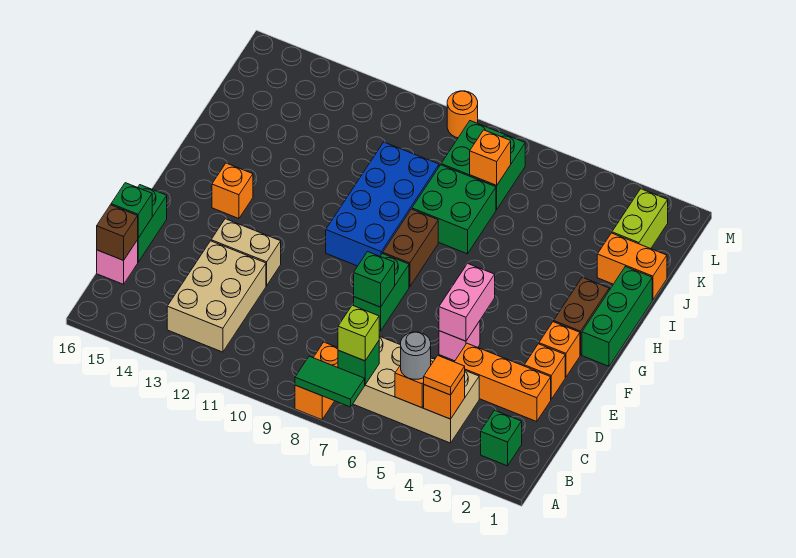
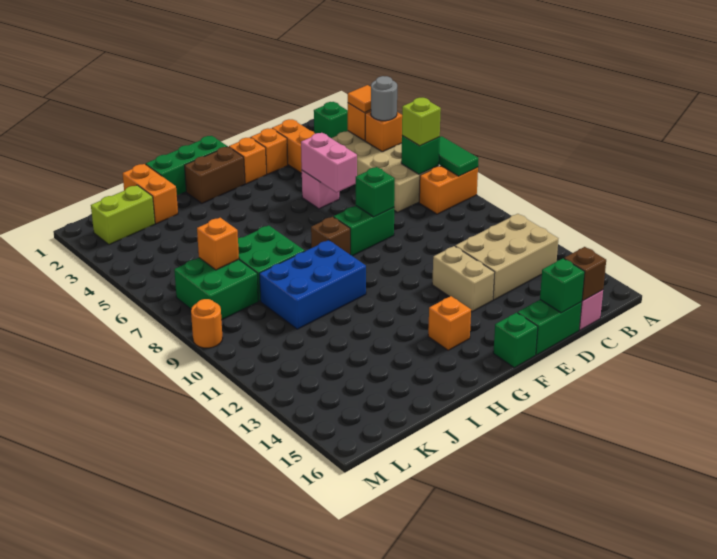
pink 1x2 brick [439,263,495,341] -> pink 1x2 brick turned to [301,133,357,193]
none -> green 1x1 brick [493,313,538,368]
brown 1x2 brick [383,209,438,287] -> brown 1x1 brick [311,217,350,254]
blue 2x4 brick [326,142,439,266] -> blue 2x3 brick [259,240,366,329]

